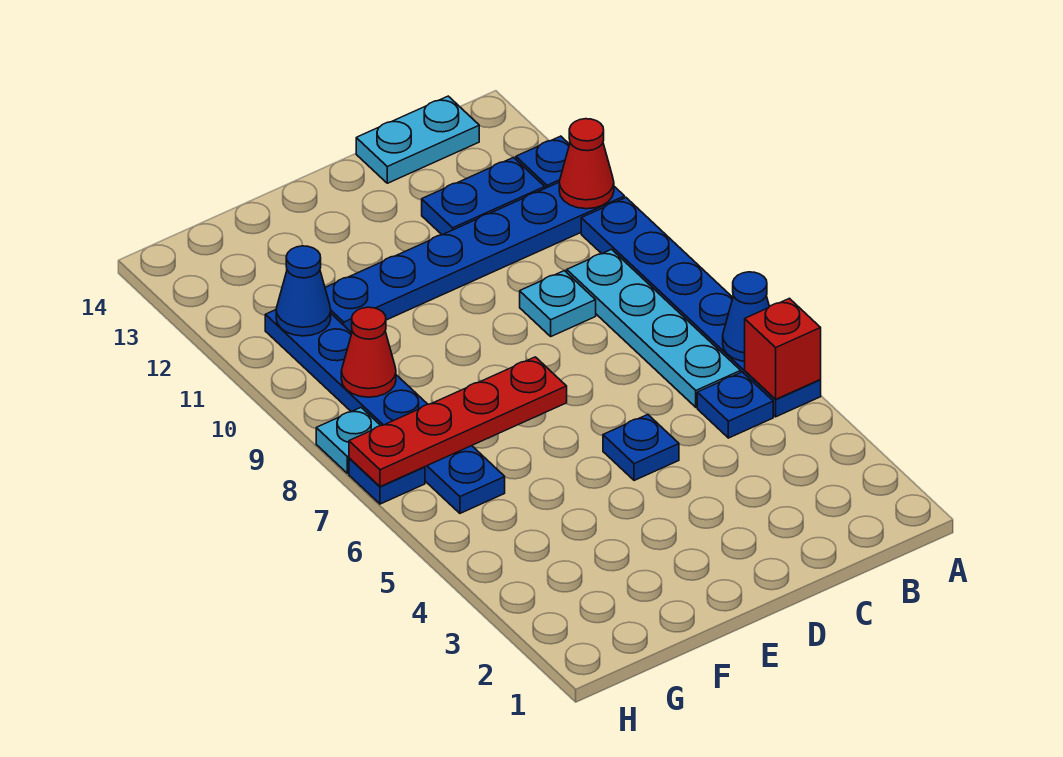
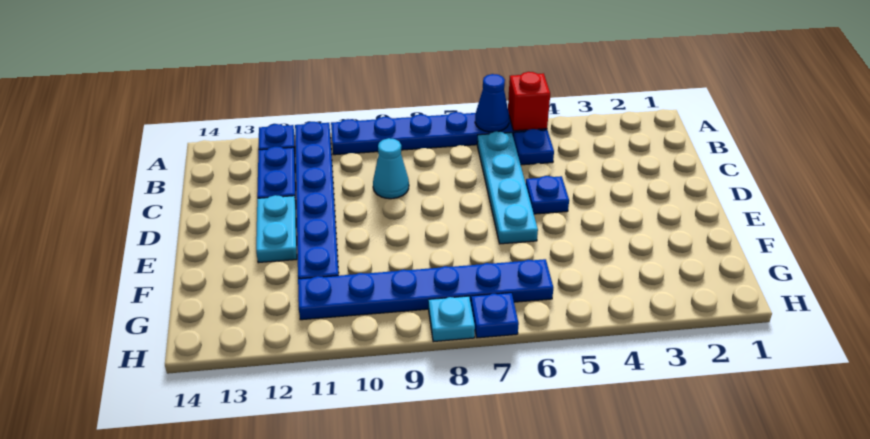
red 1x1 cone [559,119,614,209] -> none
cyan 1x4 plate [567,249,741,407] -> cyan 1x4 plate turned to [477,131,538,244]
cyan 1x2 plate [356,96,479,183] -> cyan 1x2 plate moved to [256,195,297,263]
cyan 1x1 plate [520,271,596,336] -> cyan 1x1 cone [373,138,409,199]
red 1x4 plate [349,357,567,487] -> none
red 1x1 cone [341,307,396,397] -> none
blue 1x1 cone [276,246,331,336] -> none

